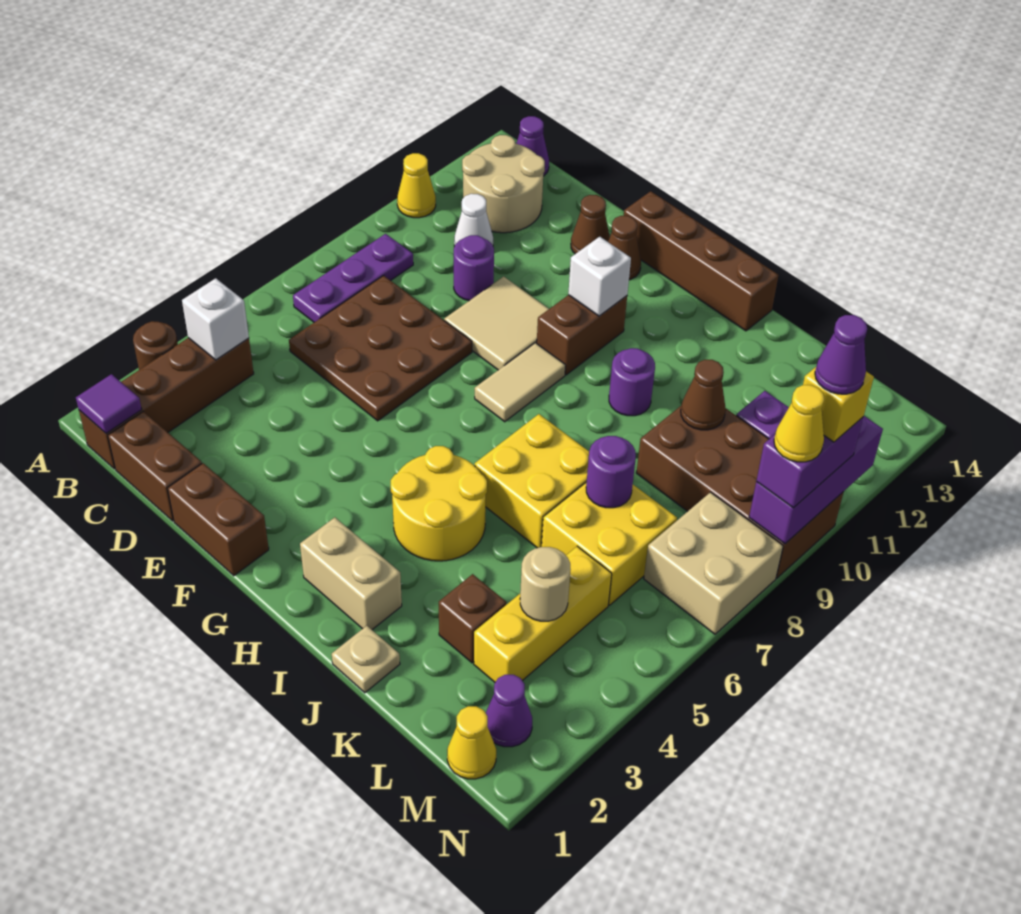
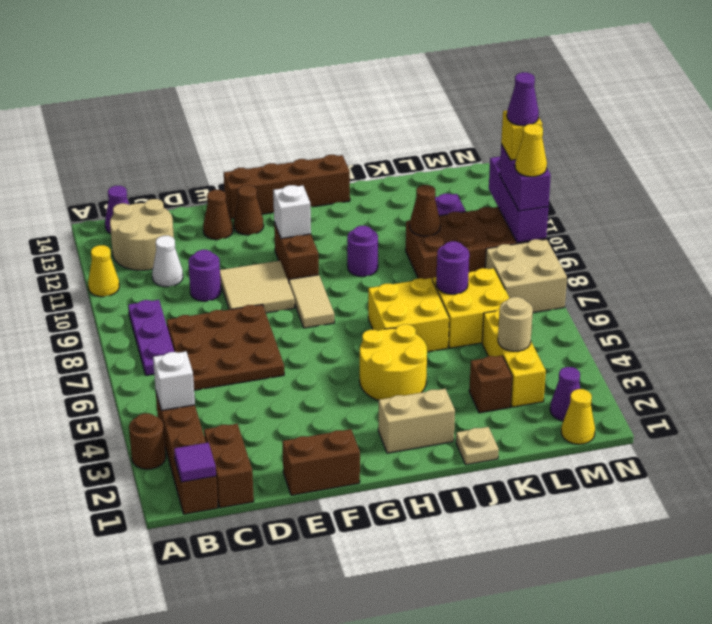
brown 1x2 brick [108,412,202,521] -> brown 1x2 brick turned to [204,424,254,508]

